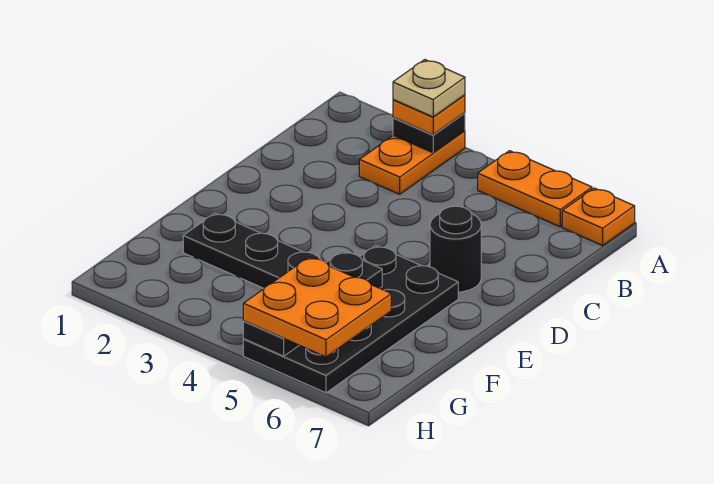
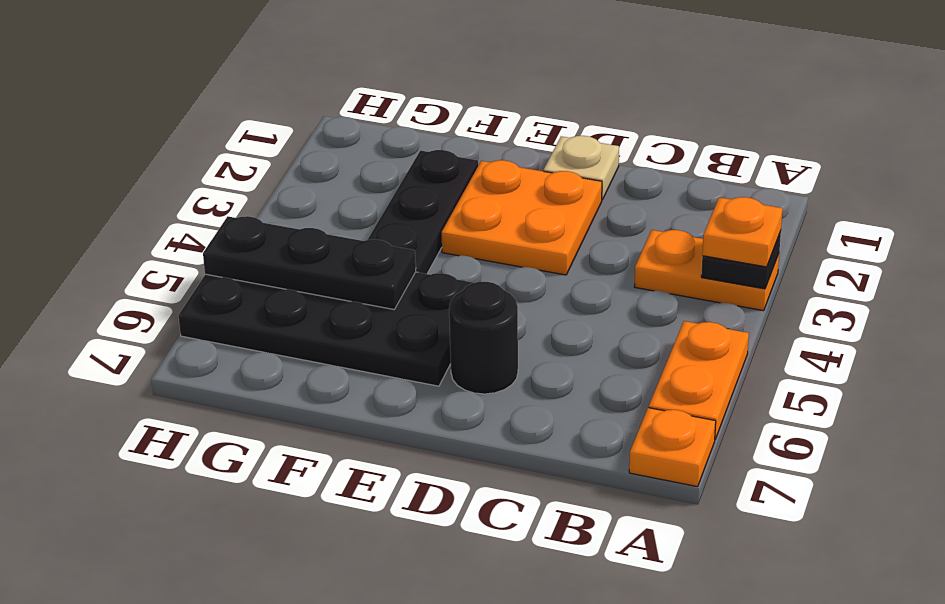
tan 1x1 plate [393,60,465,117] -> tan 1x1 plate moved to [544,136,619,200]
orange 2x2 plate [243,257,391,357] -> orange 2x2 plate moved to [442,160,602,275]

